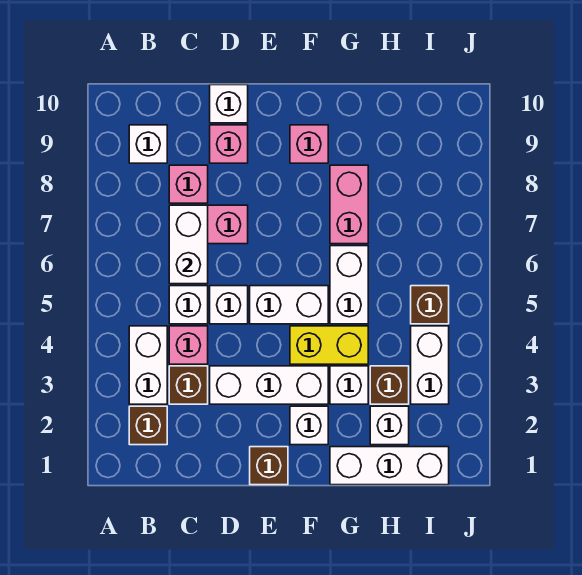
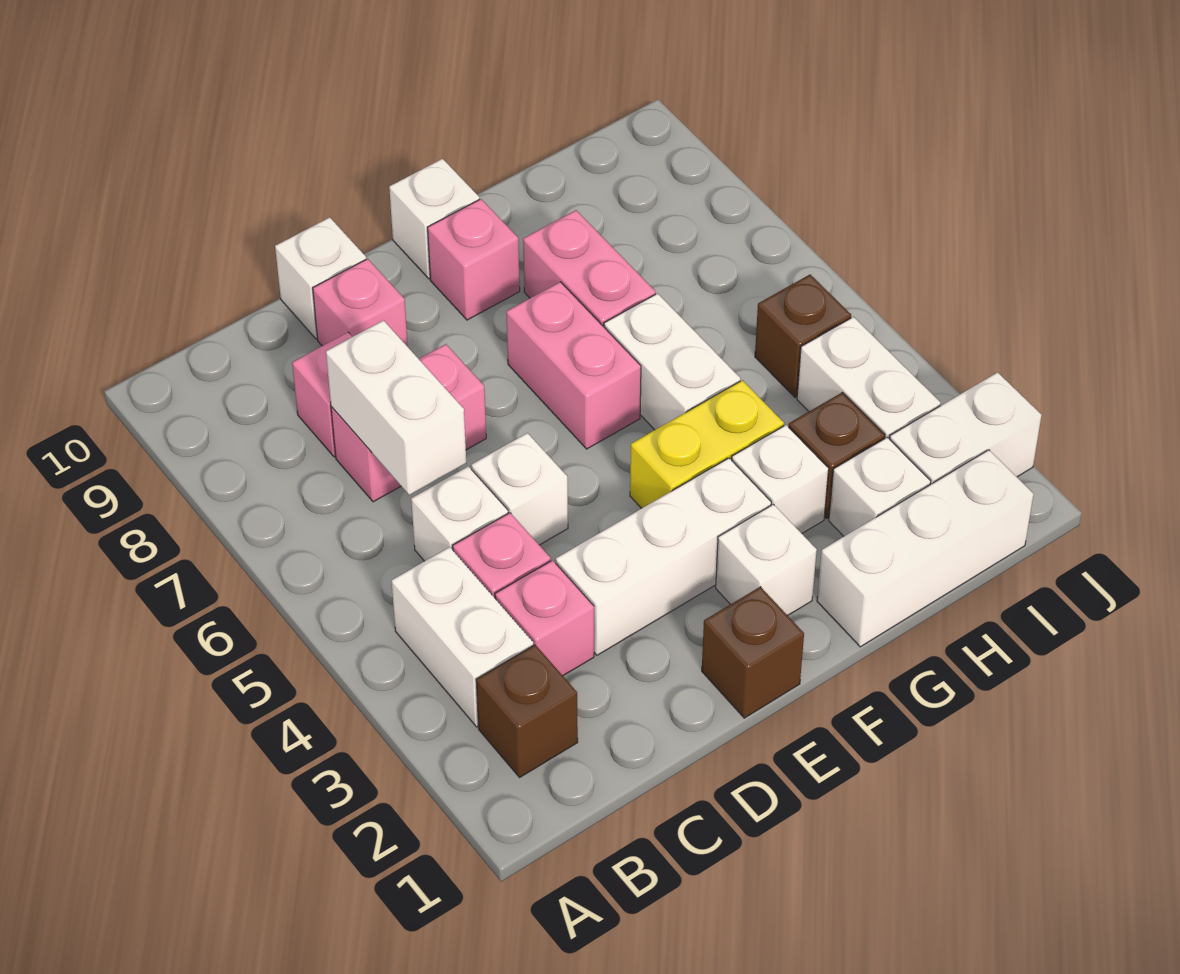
white 1x1 brick [129,125,167,163] -> white 1x1 brick moved to [389,159,479,279]
brown 1x1 brick [169,366,208,404] -> pink 1x1 brick [495,560,594,676]
white 1x2 brick [250,286,328,324] -> white 1x2 brick moved to [890,372,1041,485]
none -> pink 1x2 brick [506,282,641,449]

